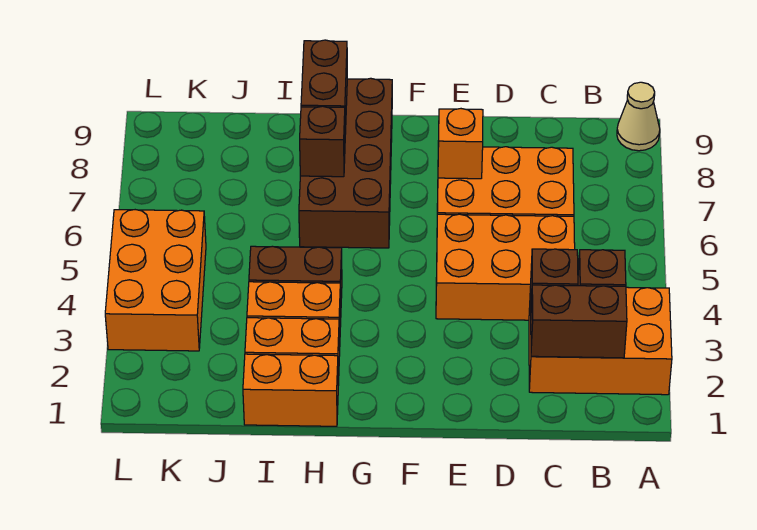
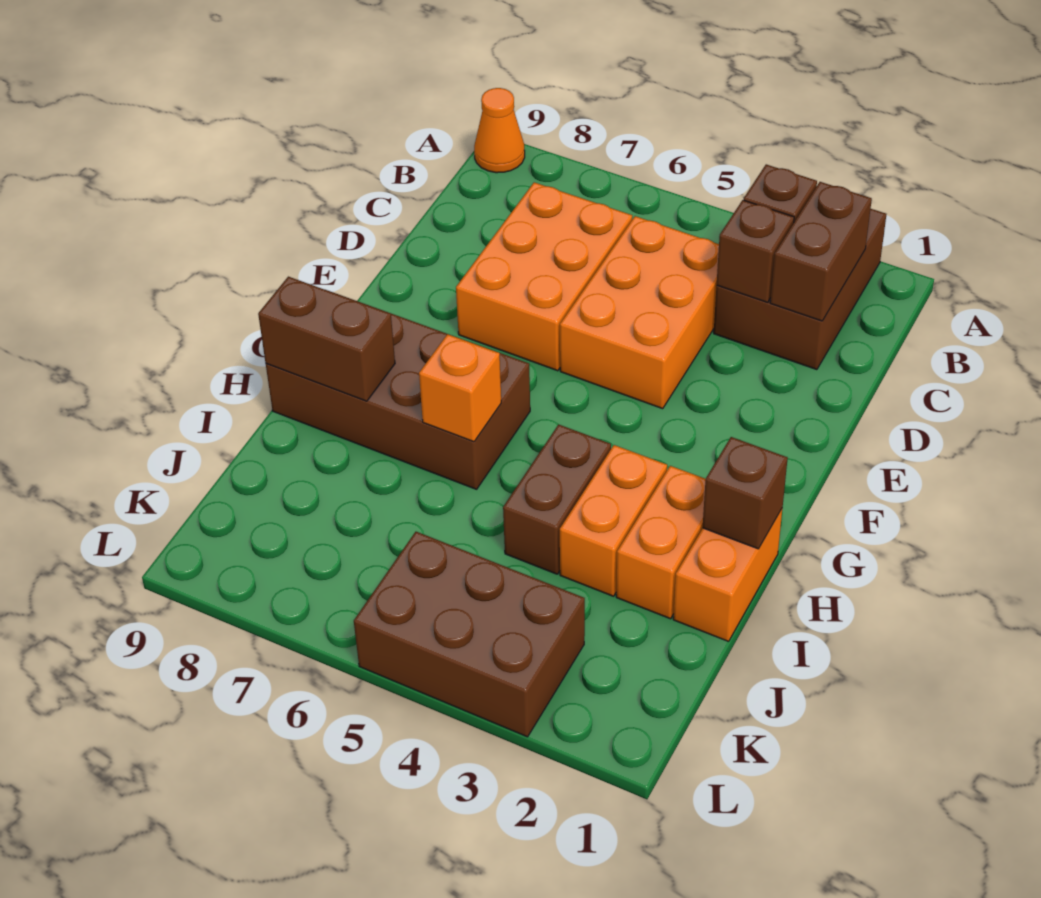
orange 2x3 brick [529,286,672,395] -> brown 2x3 brick [714,209,886,370]
tan 1x1 cone [617,82,660,151] -> orange 1x1 cone [474,88,525,173]
orange 1x1 brick [438,109,483,179] -> orange 1x1 brick moved to [419,334,501,442]
brown 1x1 brick [300,106,345,177] -> brown 1x1 brick moved to [703,437,788,549]
orange 2x3 brick [105,210,206,351] -> brown 2x3 brick [354,532,585,737]

